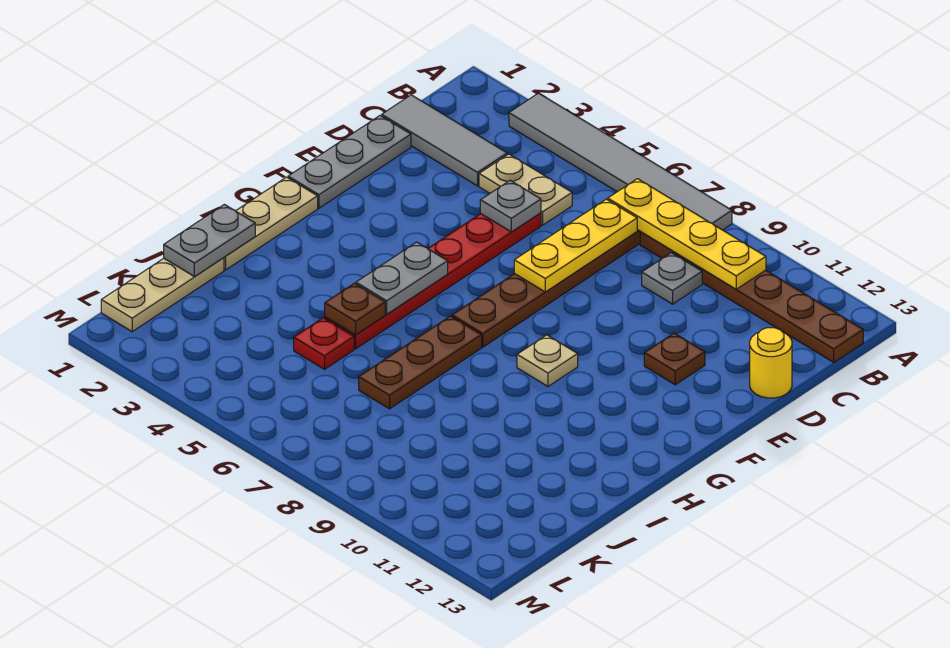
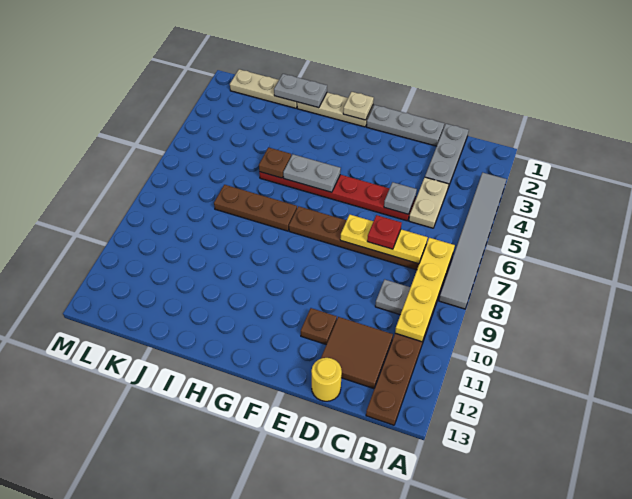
grey 1x3 tile [382,95,507,186] -> grey 1x3 plate [425,124,469,187]
none -> brown 2x2 tile [321,317,393,389]
tan 1x1 plate [517,335,578,386] -> tan 1x1 plate moved to [343,92,374,120]
red 1x1 plate [294,318,354,369] -> red 1x1 plate moved to [367,215,402,249]

